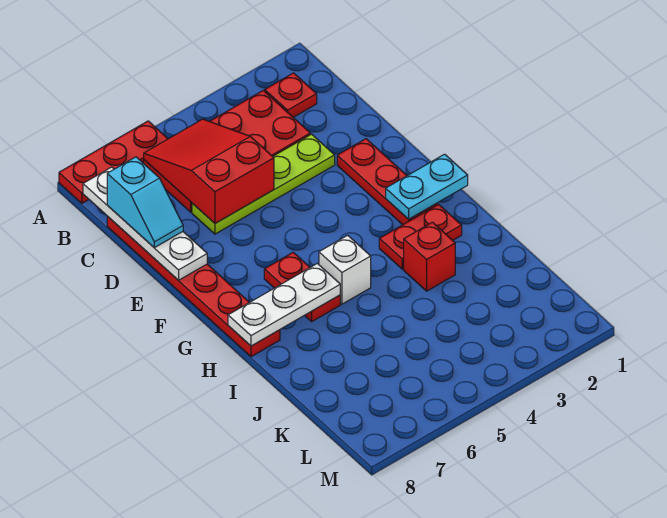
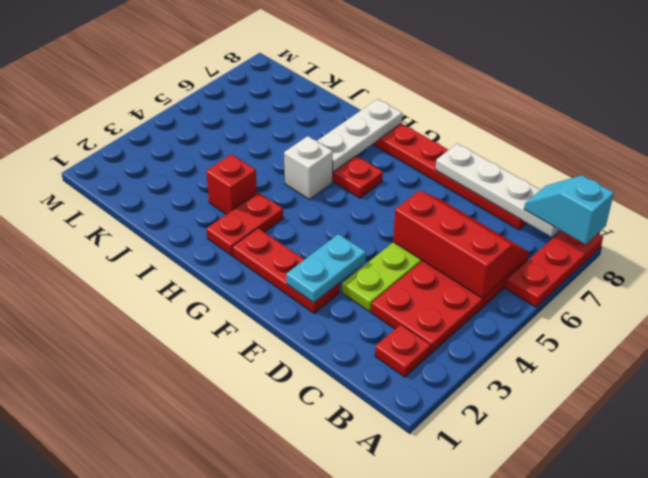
red 2x3 slope [144,119,274,223] -> red 2x3 slope turned to [393,191,529,298]
cyan 1x2 slope [107,157,183,248] -> cyan 1x2 slope moved to [524,175,614,244]
cyan 1x2 plate [386,154,468,219] -> cyan 1x2 plate moved to [286,234,366,303]

